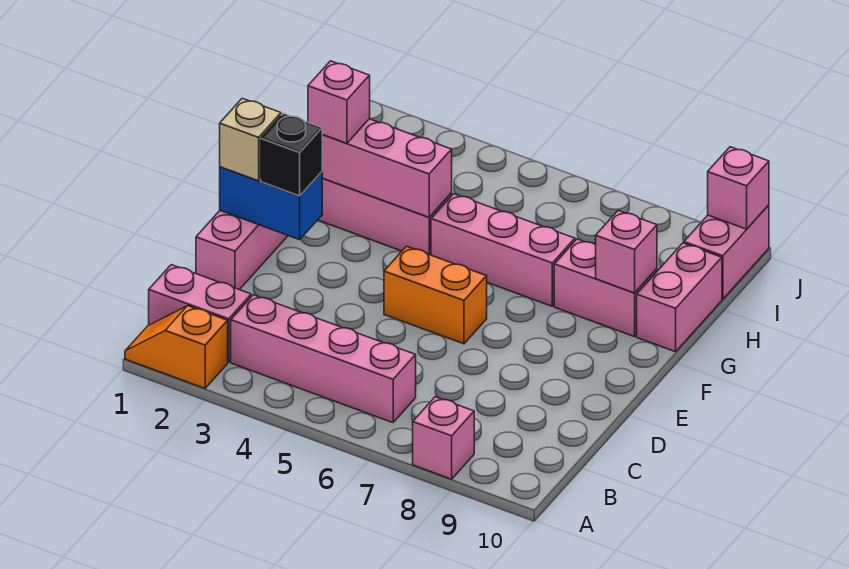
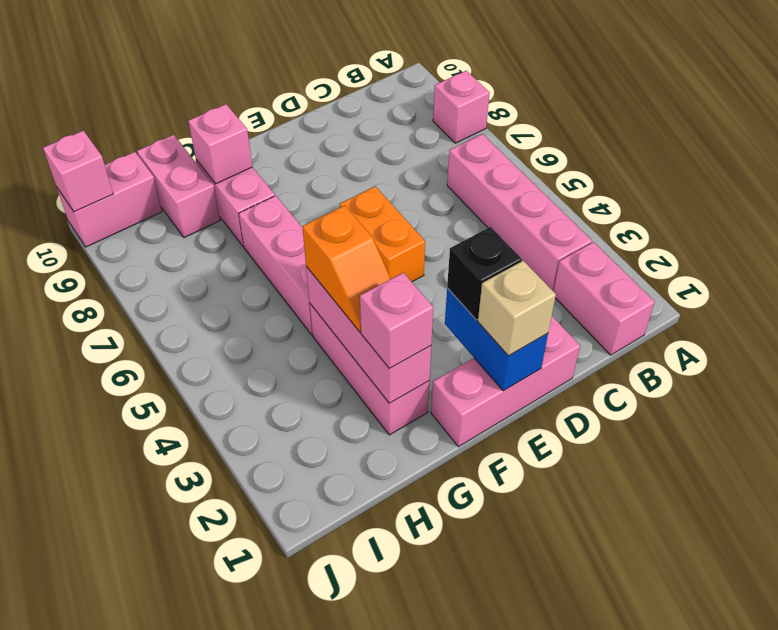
orange 1x2 slope [125,306,228,388] -> orange 1x2 slope moved to [302,205,391,332]
pink 1x2 brick [637,243,722,352] -> pink 1x2 brick turned to [137,135,220,238]

